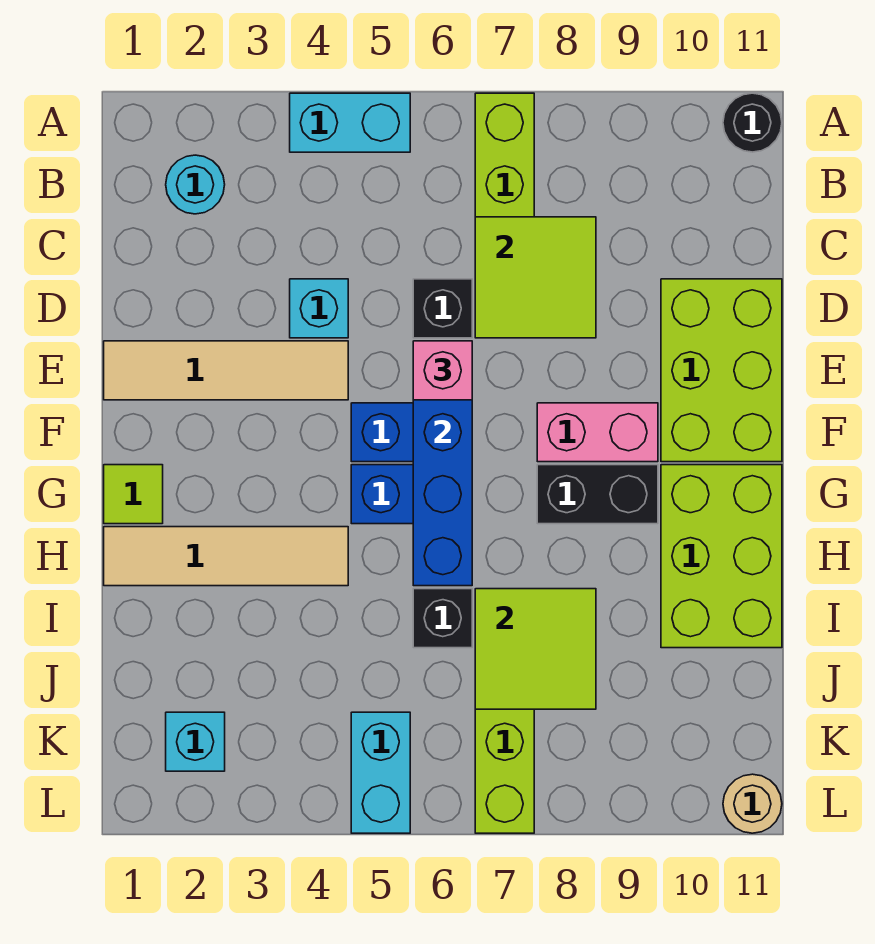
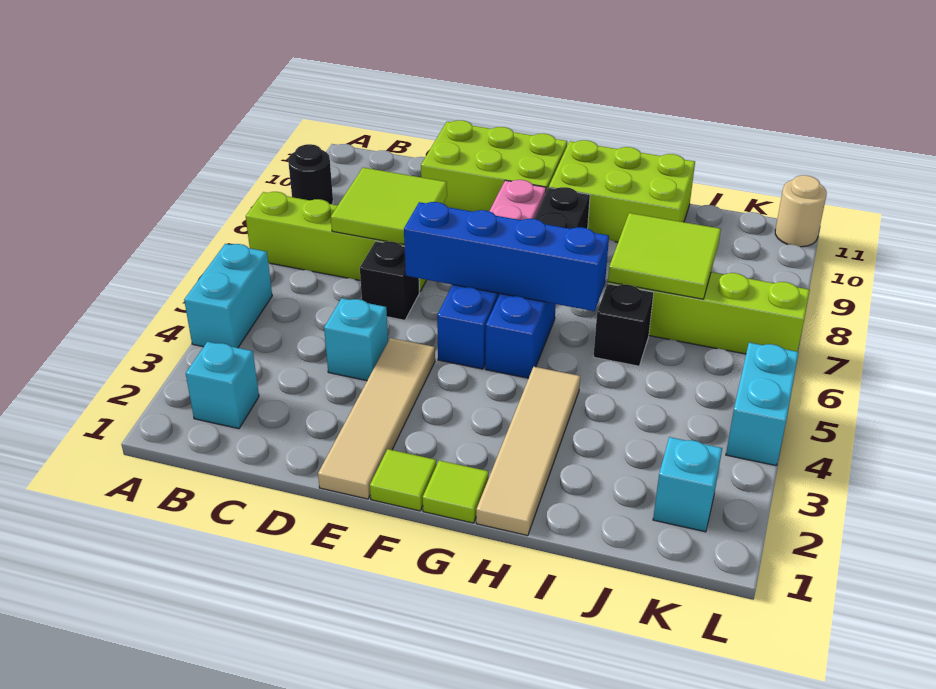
black 1x1 round brick [723,93,782,152] -> black 1x1 round brick moved to [288,144,333,204]
cyan 1x1 round brick [166,155,225,214] -> cyan 1x1 brick [186,342,259,429]
pink 1x1 brick [413,341,472,400] -> none
none -> lime 1x1 tile [370,449,437,511]
cyan 1x2 brick [351,712,410,833] -> cyan 1x2 brick turned to [726,343,799,466]

